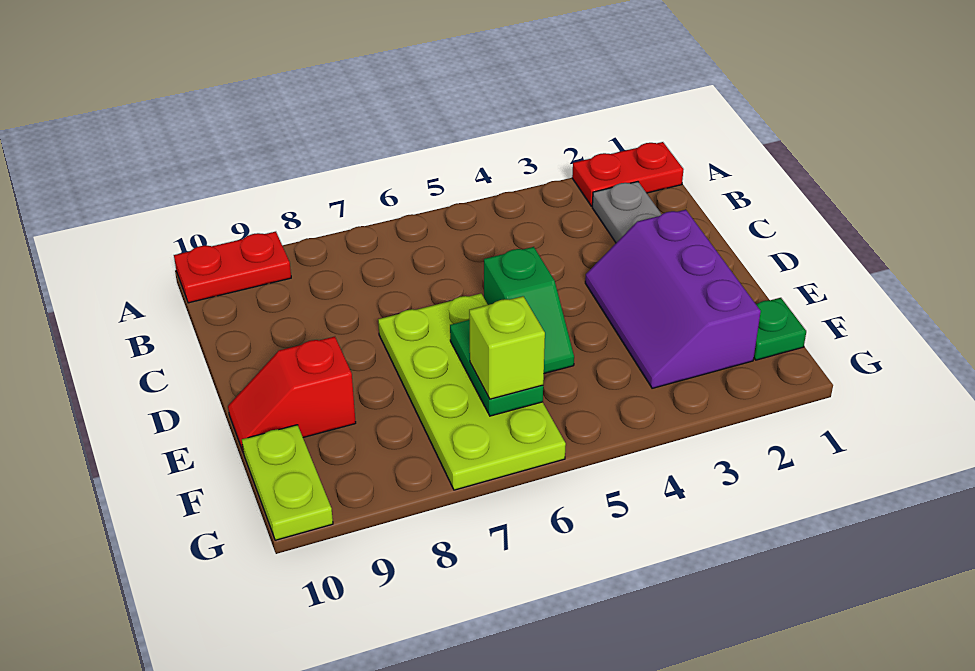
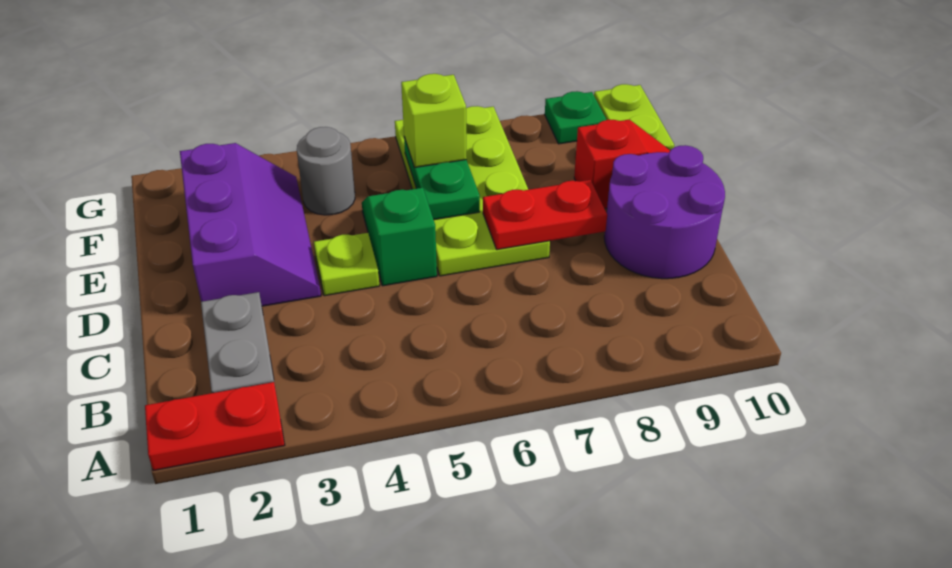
red 1x2 plate [174,232,291,303] -> red 1x2 plate moved to [483,180,607,250]
none -> purple 2x2 round brick [604,145,725,279]
none -> lime 1x1 plate [314,233,379,296]
green 1x1 plate [754,298,806,360] -> green 1x1 plate moved to [545,91,606,144]
none -> grey 1x1 round brick [297,127,355,215]

